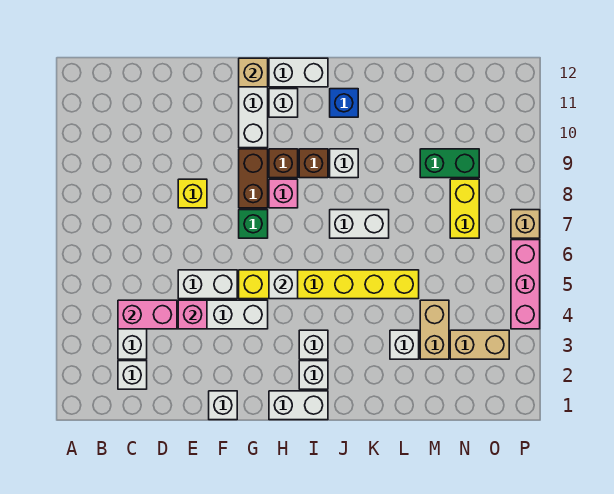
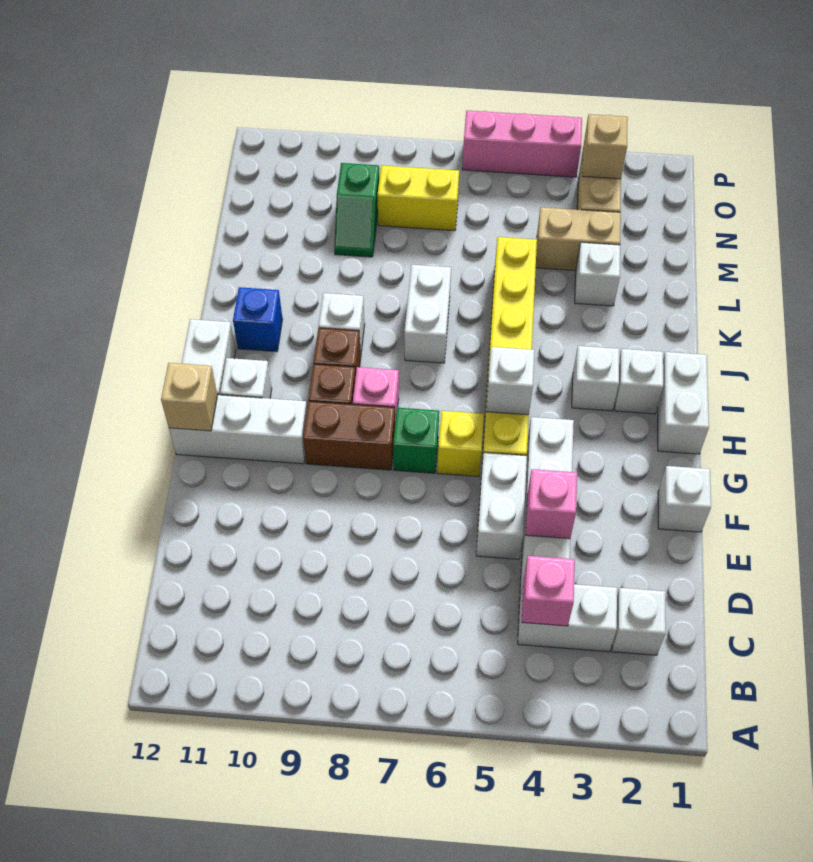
pink 1x2 brick [118,300,177,329] -> pink 1x1 brick [522,556,575,626]
yellow 1x1 brick [178,179,207,208] -> yellow 1x1 brick moved to [437,411,484,476]
green 1x2 brick [420,149,479,178] -> green 1x2 slope [334,163,379,257]
tan 1x1 brick [511,210,540,238] -> tan 1x1 brick moved to [582,114,628,179]

